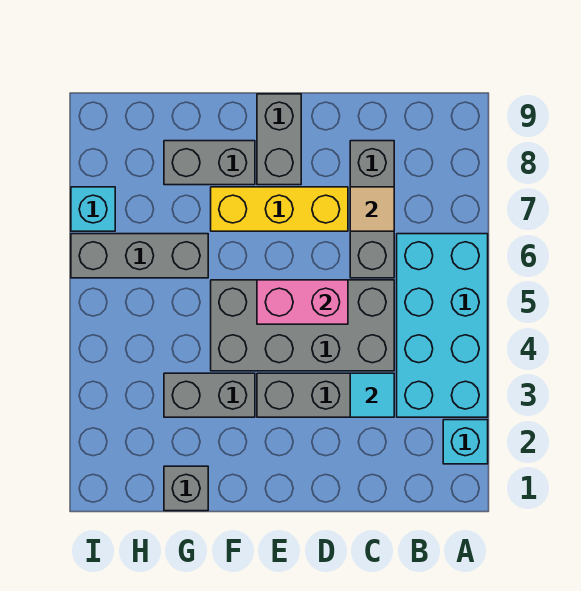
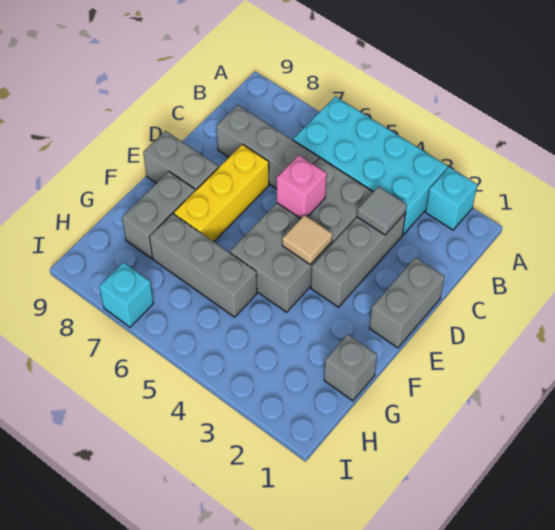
cyan 1x1 tile [350,373,394,417] -> grey 1x1 tile [357,186,407,235]
tan 1x1 tile [350,187,394,231] -> tan 1x1 tile moved to [282,215,332,265]
pink 1x2 brick [257,280,348,324] -> pink 1x1 brick [277,155,327,218]
grey 1x2 brick [164,373,255,417] -> grey 1x2 brick moved to [369,257,445,348]
grey 1x3 brick [71,234,208,278] -> grey 1x3 brick turned to [150,214,257,317]

